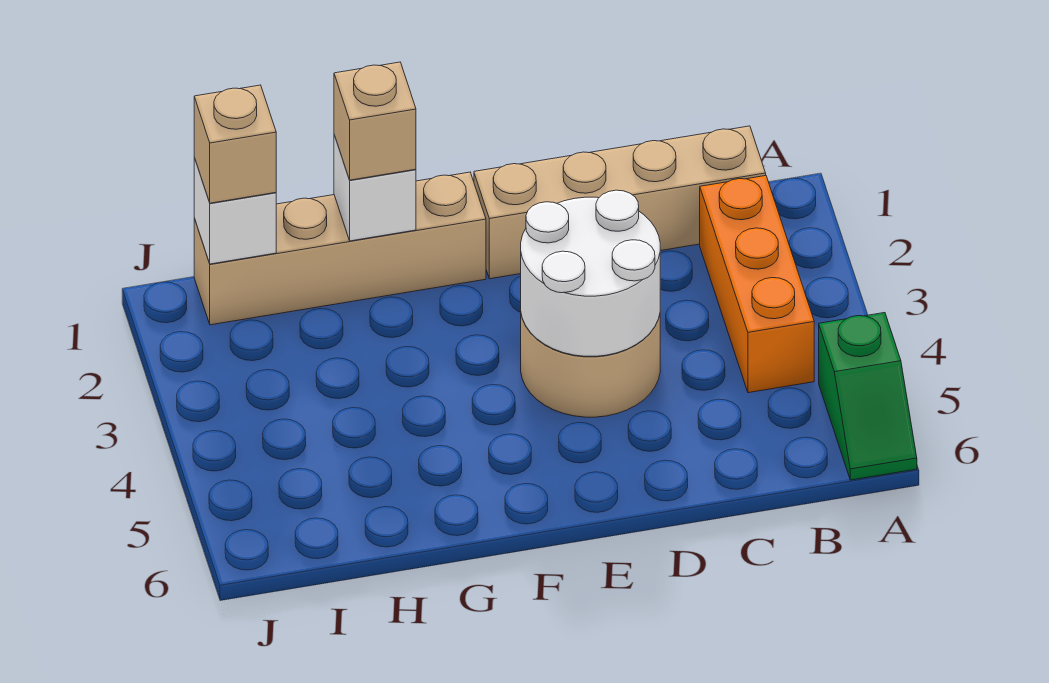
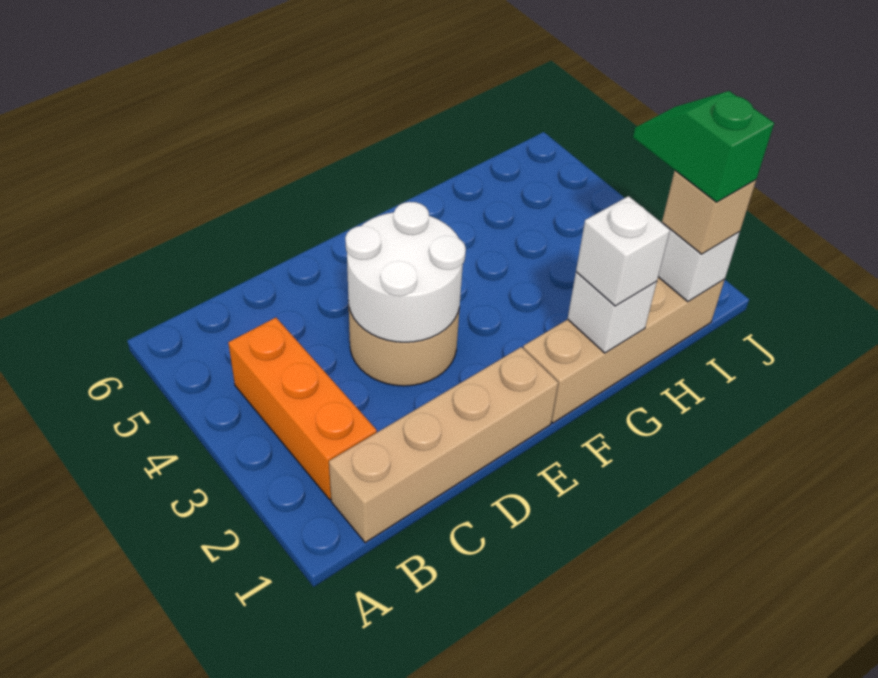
green 1x2 slope [819,313,917,480] -> green 1x2 slope moved to [633,91,774,202]
tan 1x1 brick [334,62,416,180] -> white 1x1 brick [576,196,670,306]

